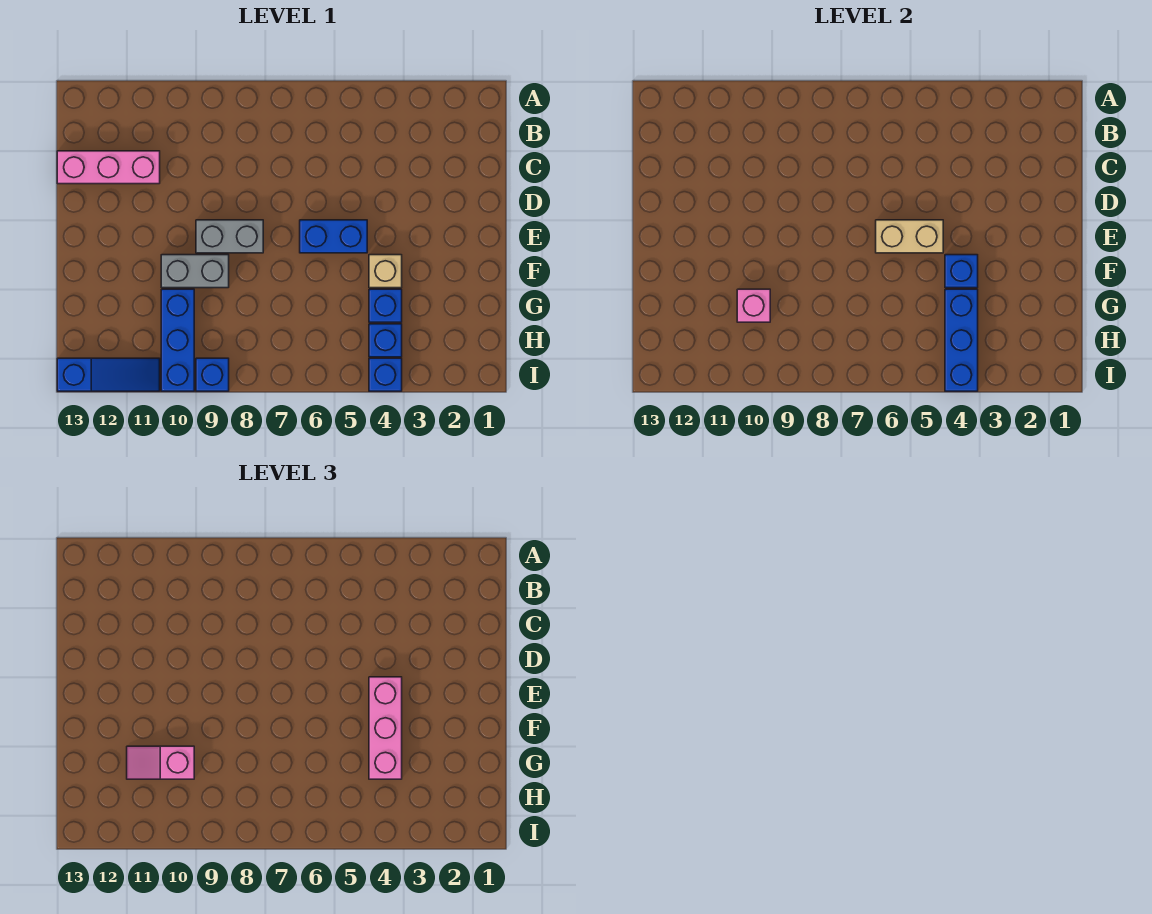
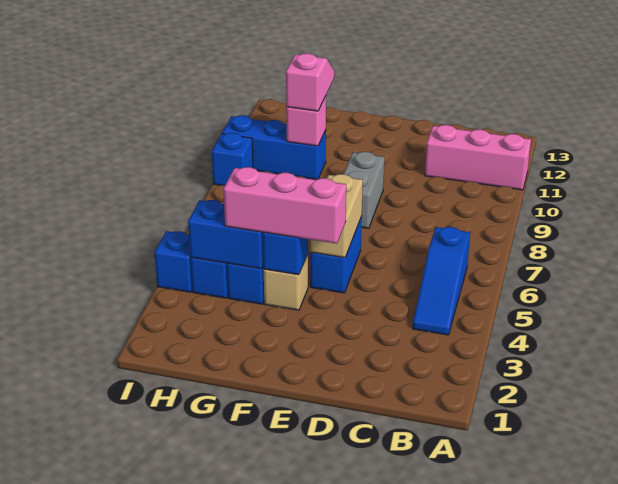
pink 1x3 brick [57,151,160,184] -> pink 1x3 brick turned to [425,125,531,190]
grey 1x2 brick [161,255,229,288] -> none
blue 1x3 brick [945,289,978,391] -> blue 1x2 brick [188,200,263,269]
blue 1x3 slope [57,358,160,391] -> blue 1x3 slope moved to [413,227,470,335]

